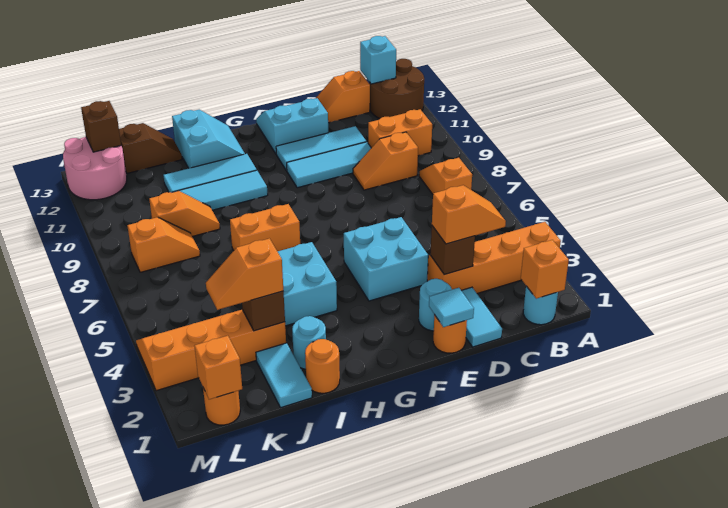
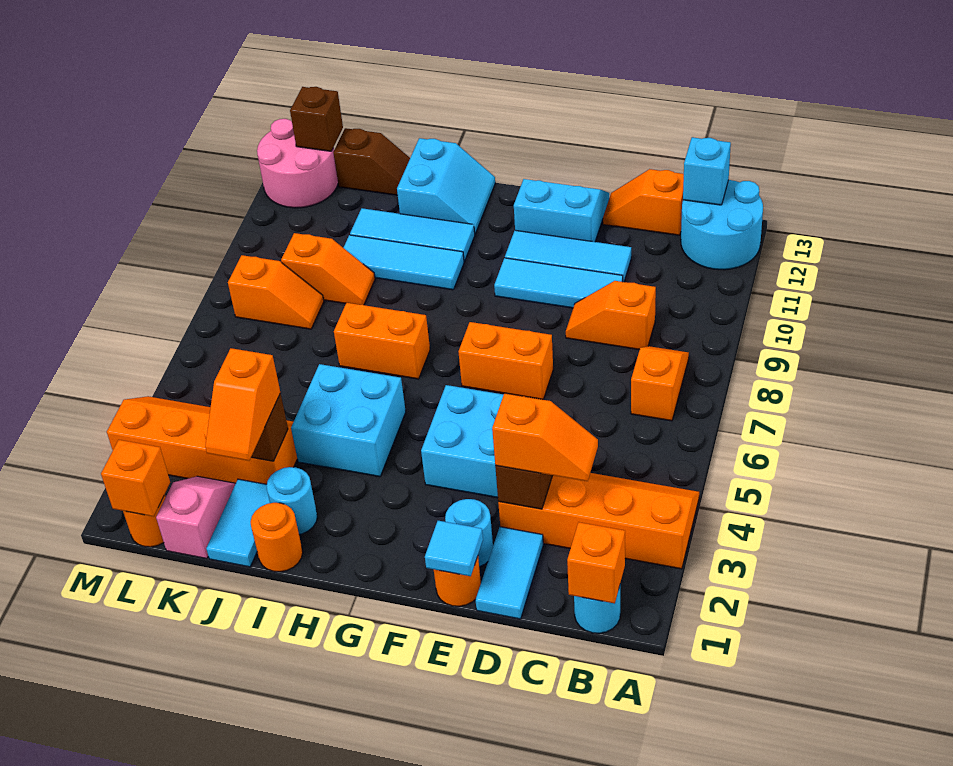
brown 2x2 round brick [369,59,424,119] -> cyan 2x2 round brick [681,180,763,270]
orange 1x2 brick [368,109,432,156] -> orange 1x2 brick moved to [458,322,553,400]
orange 1x2 slope [206,238,283,310] -> orange 1x2 slope turned to [205,348,280,461]
none -> pink 1x2 slope [156,476,236,559]

